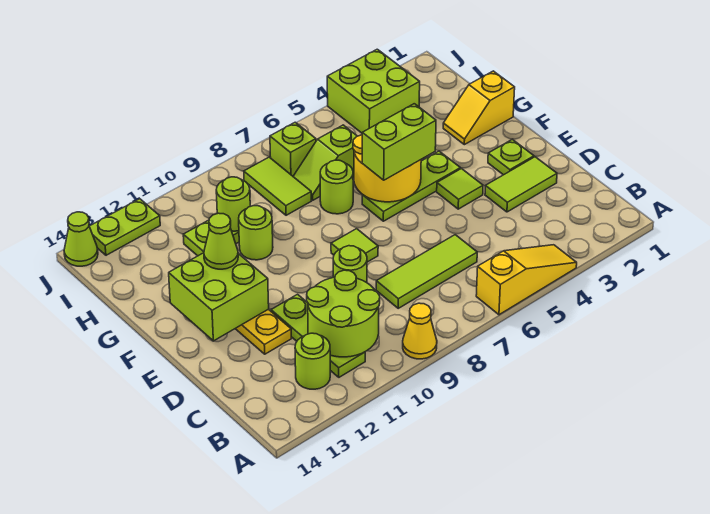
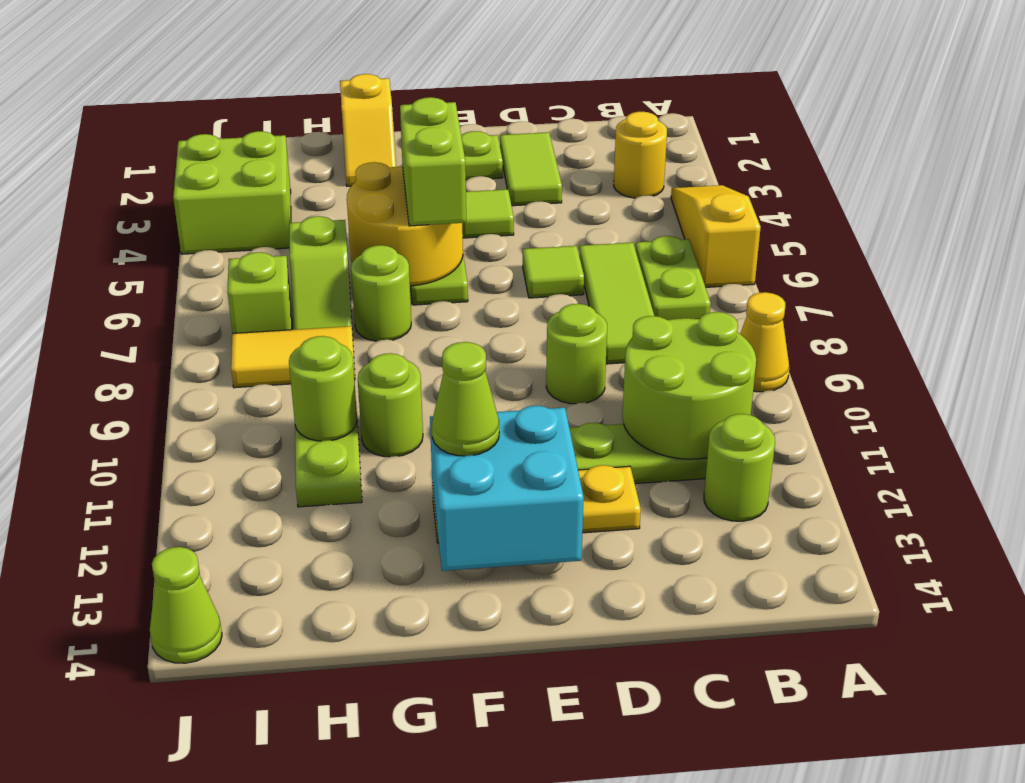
none -> yellow 1x1 round brick [614,112,667,198]
lime 1x1 tile [331,229,378,262] -> lime 1x1 tile moved to [523,246,584,298]
lime 2x2 brick [169,253,269,341] -> cyan 2x2 brick [430,406,584,571]
lime 1x2 tile [244,157,311,215] -> yellow 1x2 tile [231,326,355,388]
lime 1x2 plate [89,199,160,255] -> lime 1x2 plate moved to [636,236,711,320]

